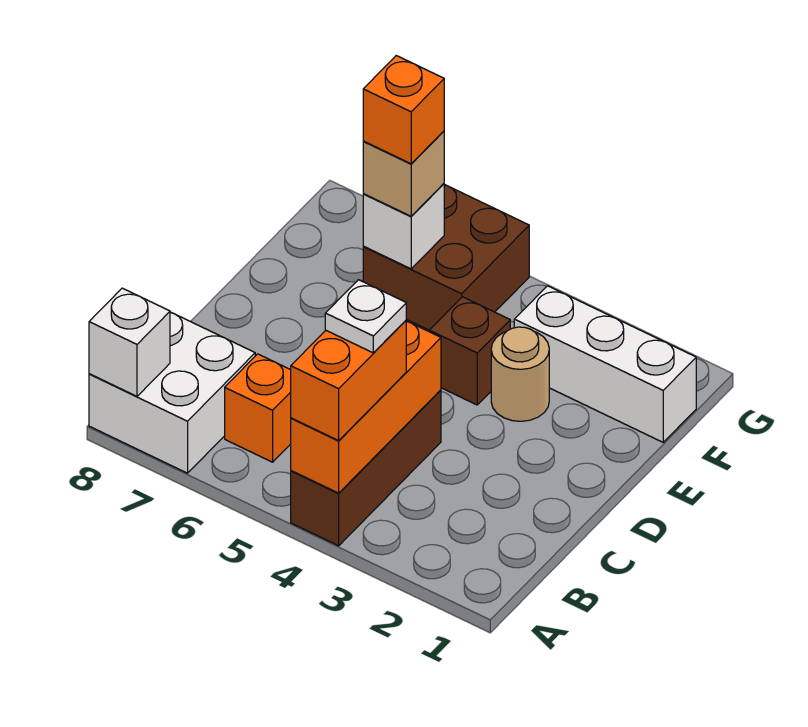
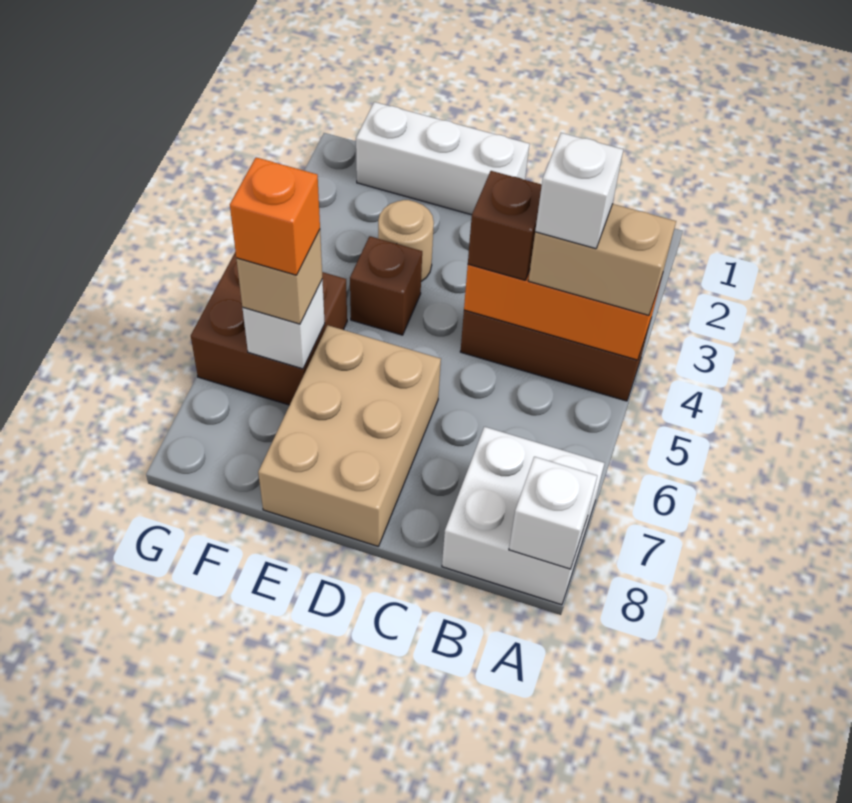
orange 1x2 brick [291,321,406,441] -> tan 1x2 brick [528,204,676,315]
white 1x1 plate [325,280,406,353] -> white 1x1 brick [535,133,623,249]
orange 1x1 brick [225,354,291,462] -> none
none -> brown 1x1 brick [468,171,542,280]
none -> tan 2x3 brick [258,325,441,546]
white 1x3 brick [514,286,696,442] -> white 1x3 brick turned to [356,102,529,215]

